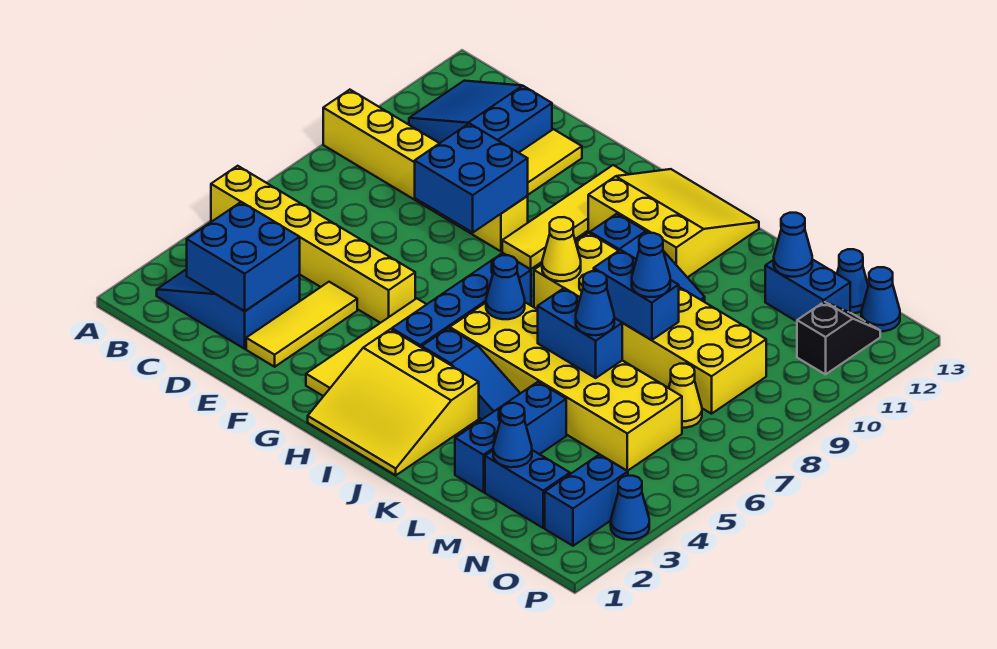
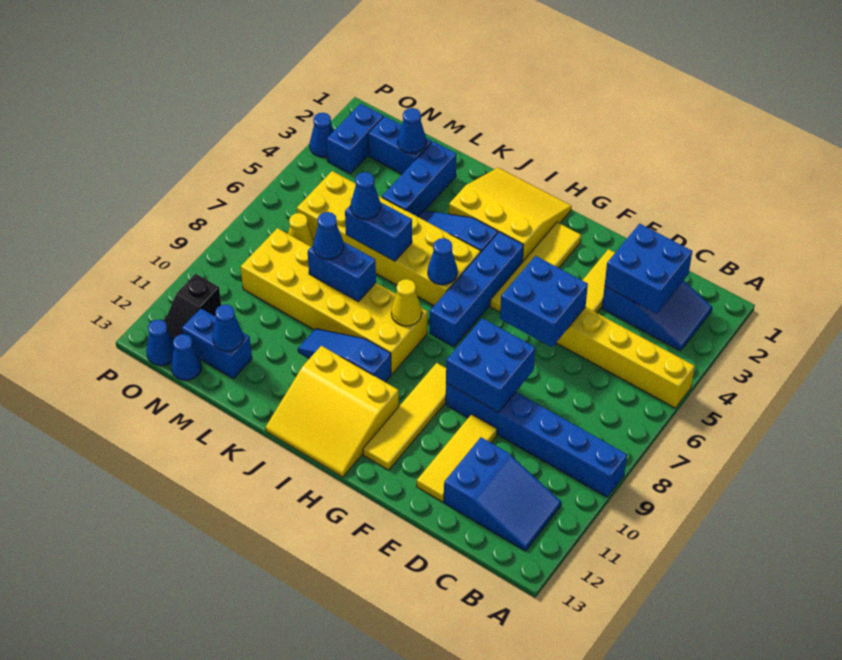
yellow 1x6 brick [323,90,528,251] -> blue 1x6 brick [446,383,627,497]
none -> blue 2x2 brick [500,256,588,347]

